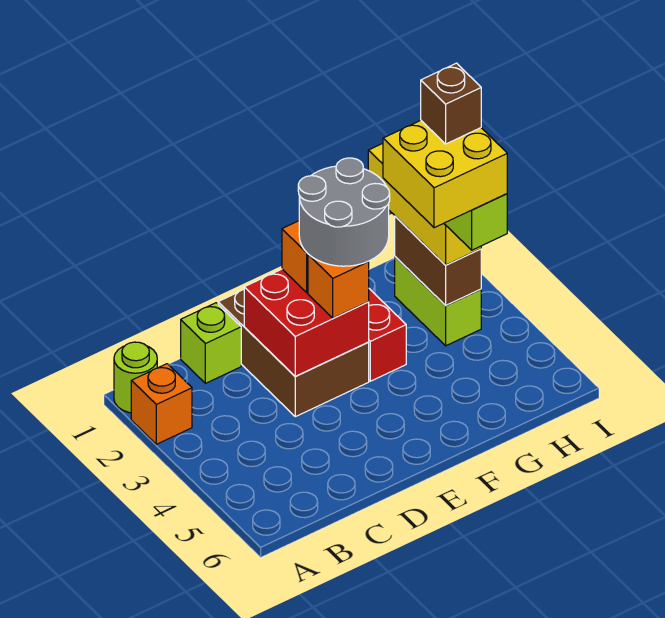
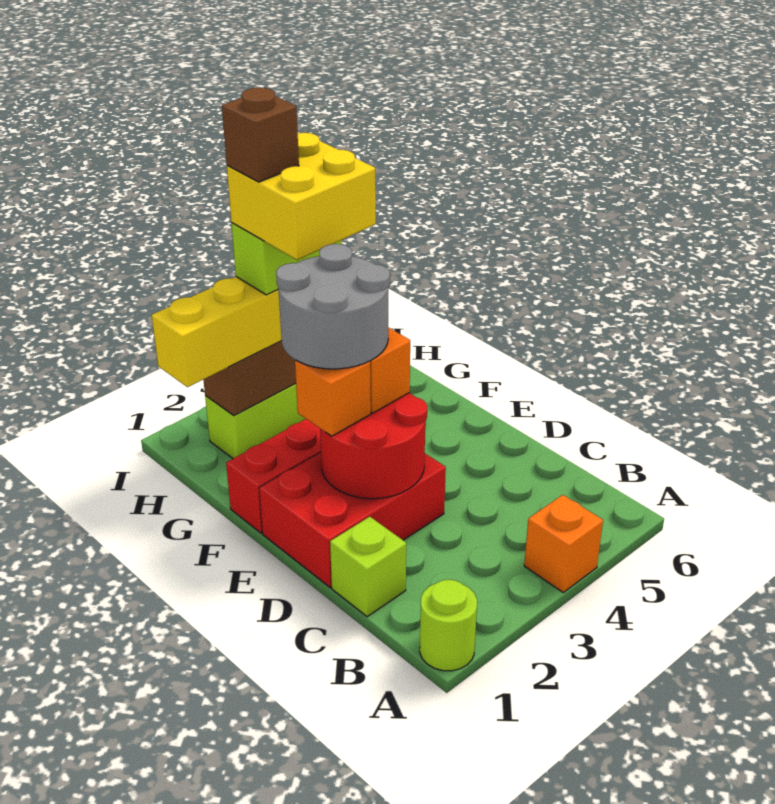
orange 1x1 brick [131,364,192,444] -> orange 1x1 brick moved to [524,495,603,592]
brown 2x3 brick [218,290,369,417] -> red 2x3 brick [259,452,446,588]
red 2x2 brick [244,269,369,376] -> red 2x2 round brick [320,393,427,499]

